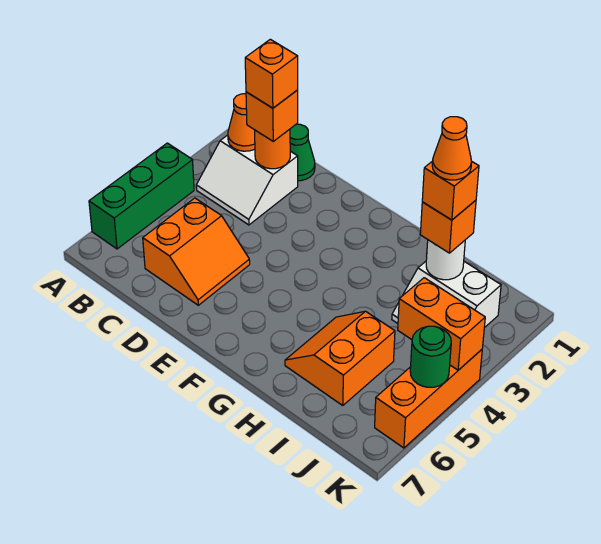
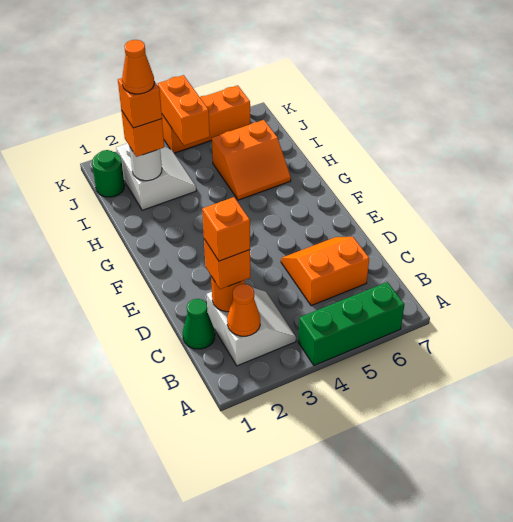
green 1x1 round brick [410,326,451,387] -> green 1x1 round brick moved to [92,150,125,197]

